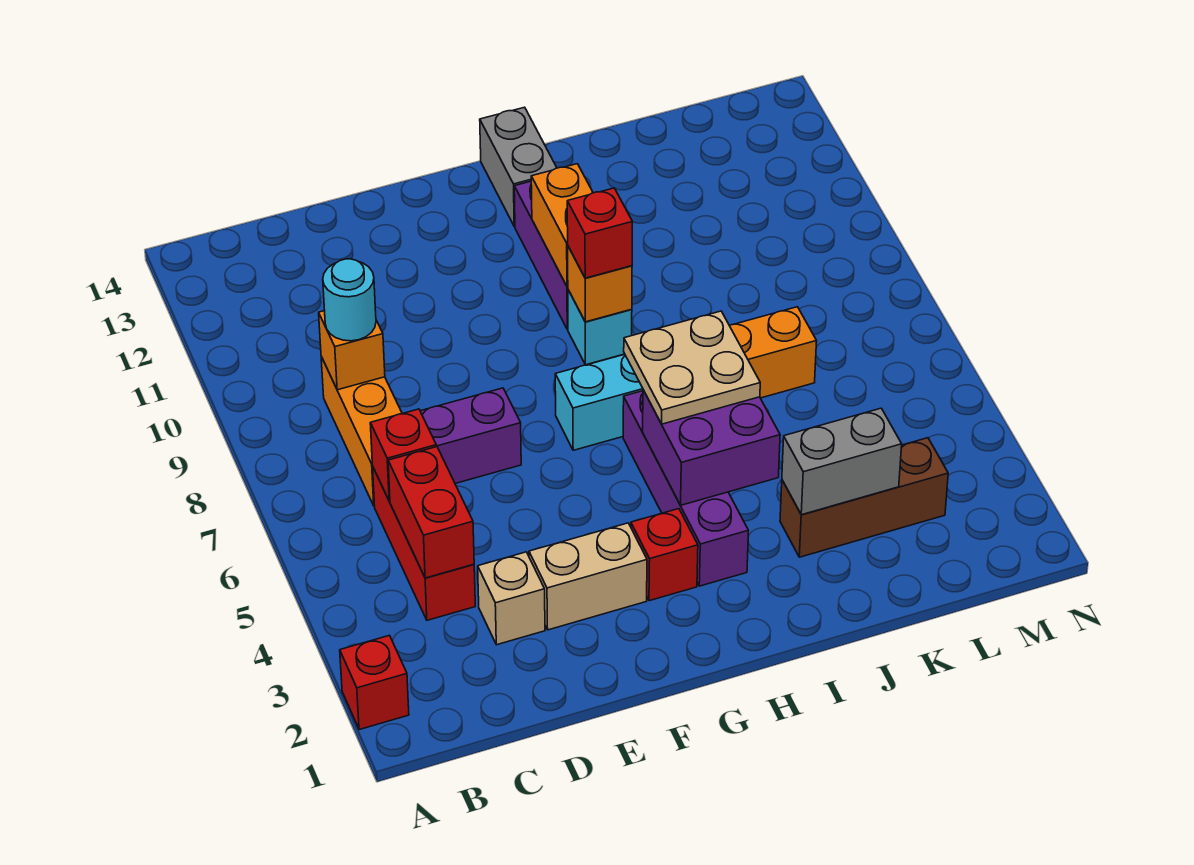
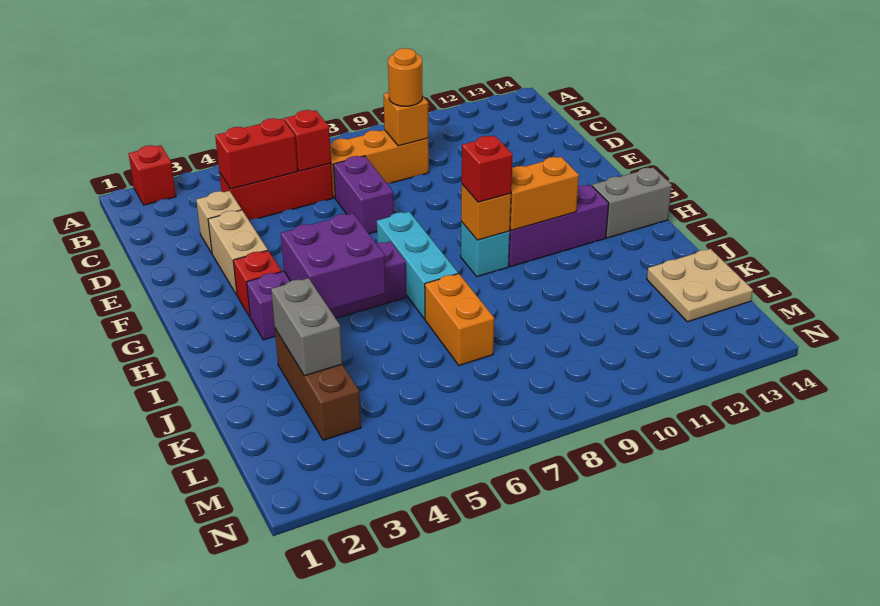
cyan 1x1 round brick [323,259,376,341] -> orange 1x1 round brick [388,48,423,106]
tan 2x2 plate [624,311,760,424] -> tan 2x2 plate moved to [647,249,753,322]

